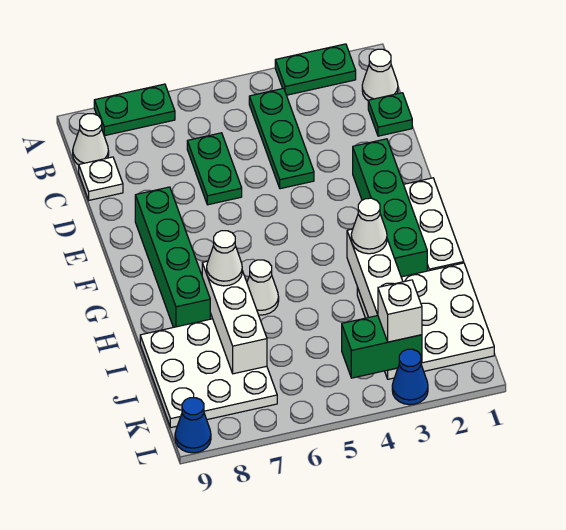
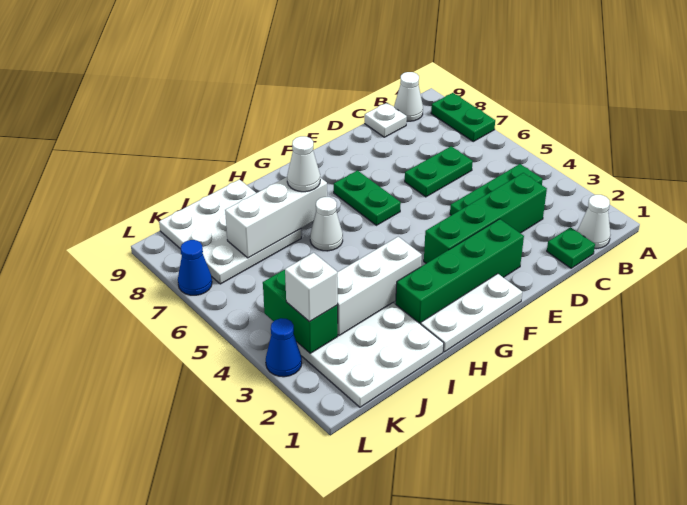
green 1x2 plate [275,44,356,95] -> green 1x2 plate moved to [334,171,401,225]
green 1x4 brick [135,187,210,327] -> green 1x4 brick moved to [424,173,547,263]
white 1x1 cone [351,198,387,254] -> none
blue 1x1 cone [175,398,211,453] -> blue 1x1 cone moved to [178,240,212,295]

